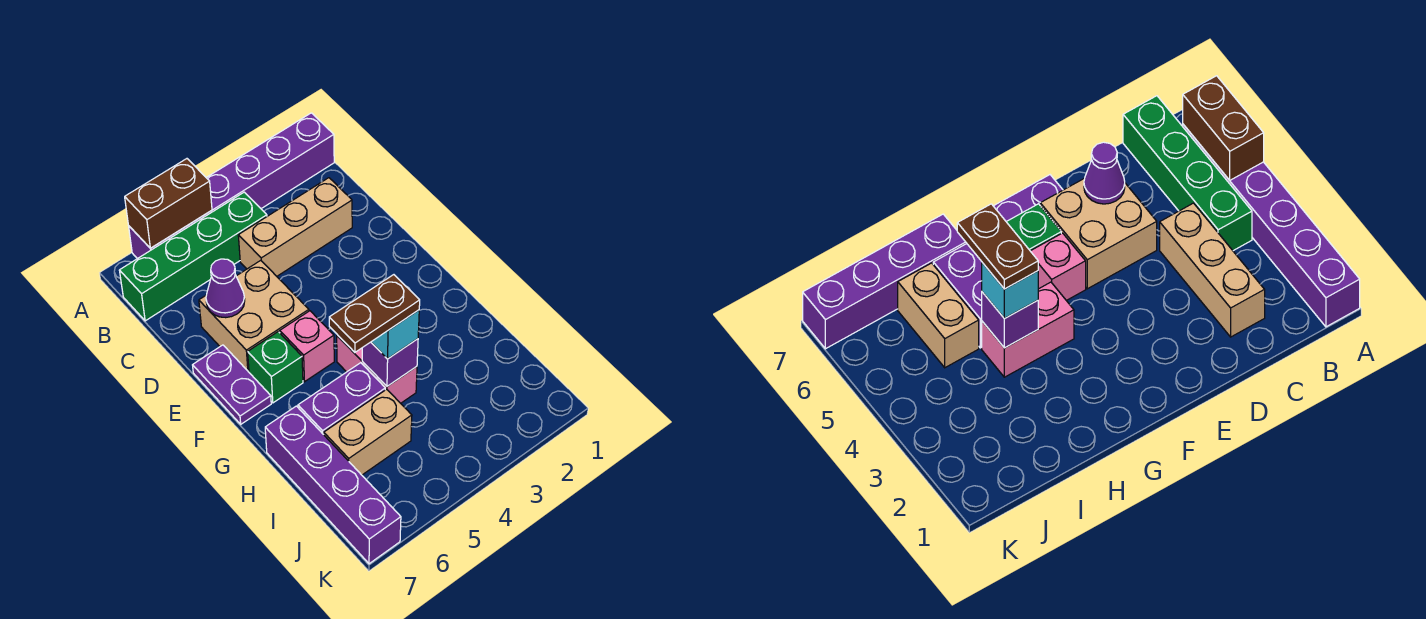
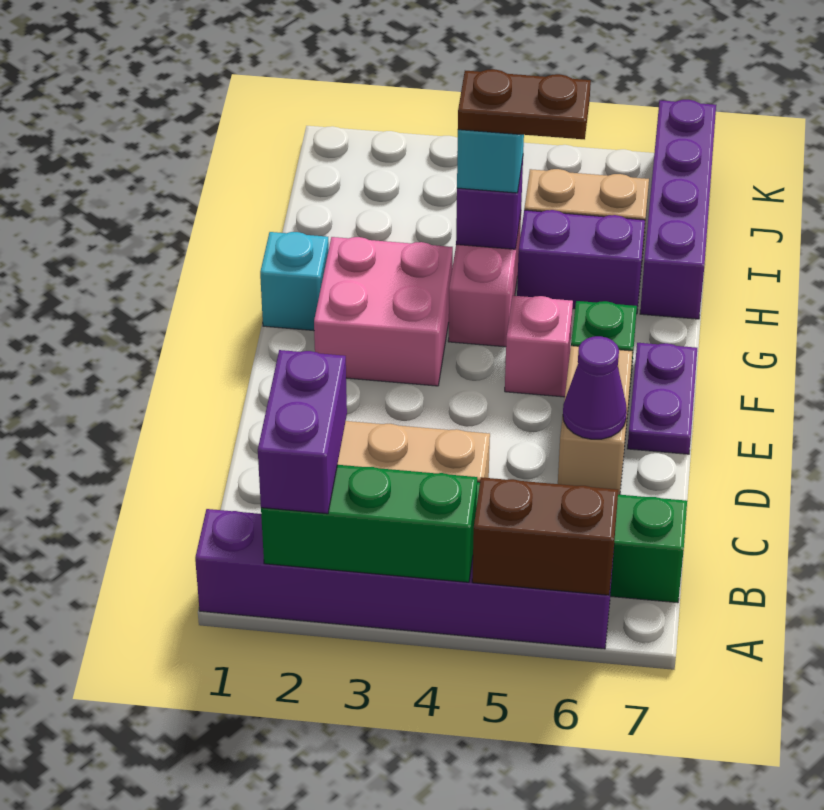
none -> green 1x3 brick [261,465,477,582]
none -> purple 1x2 brick [258,350,347,514]
tan 2x2 brick [199,260,309,372] -> tan 1x2 brick [558,346,633,495]
none -> pink 2x2 brick [314,237,453,386]
none -> cyan 1x1 brick [260,232,329,331]

